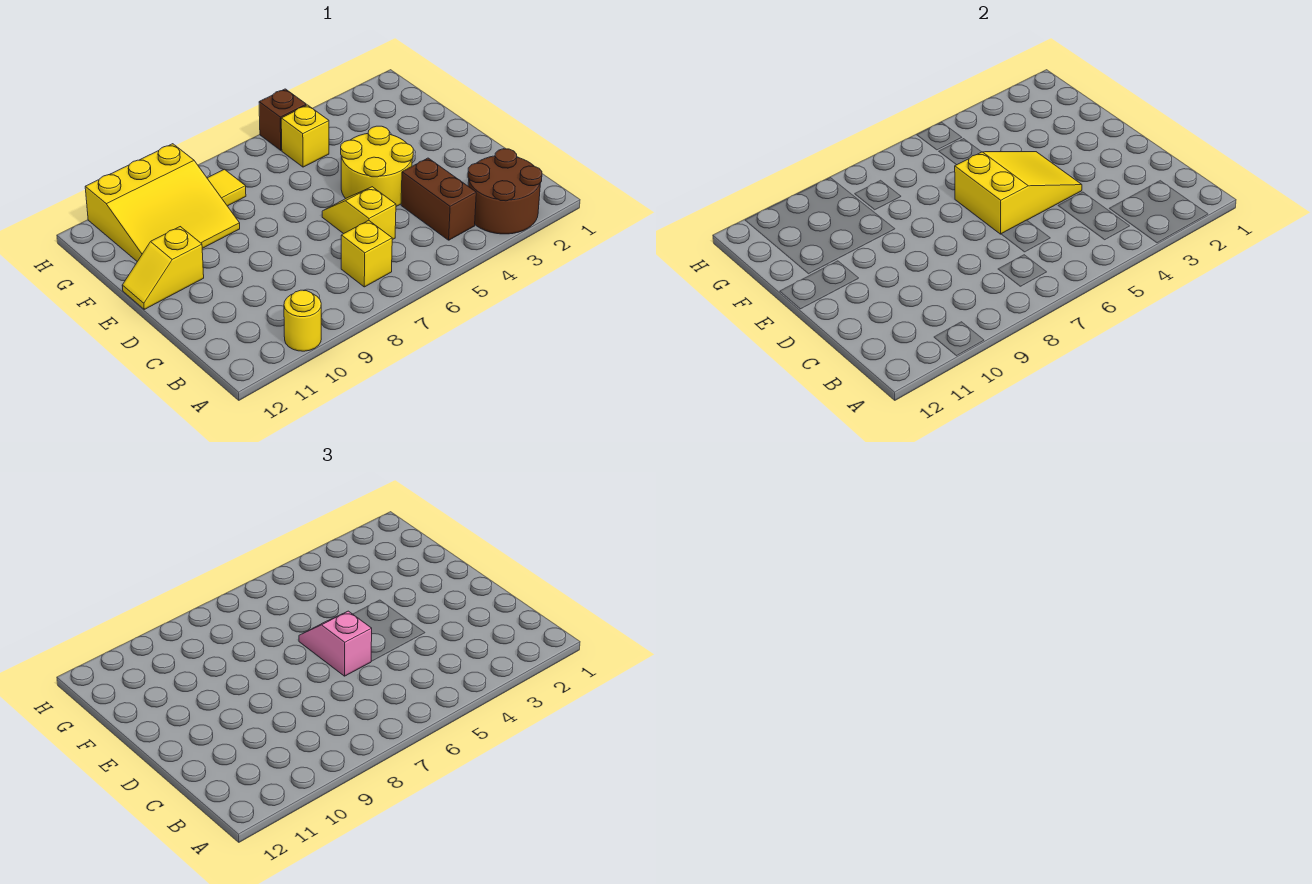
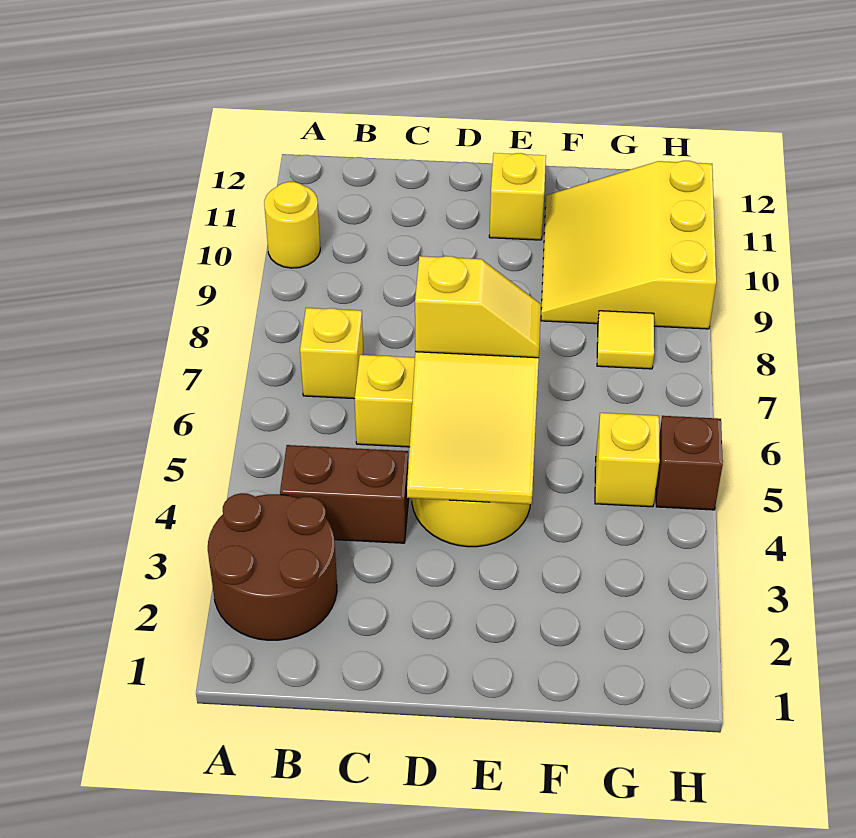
pink 1x2 slope [299,611,372,676] -> yellow 1x2 slope [415,256,541,358]

